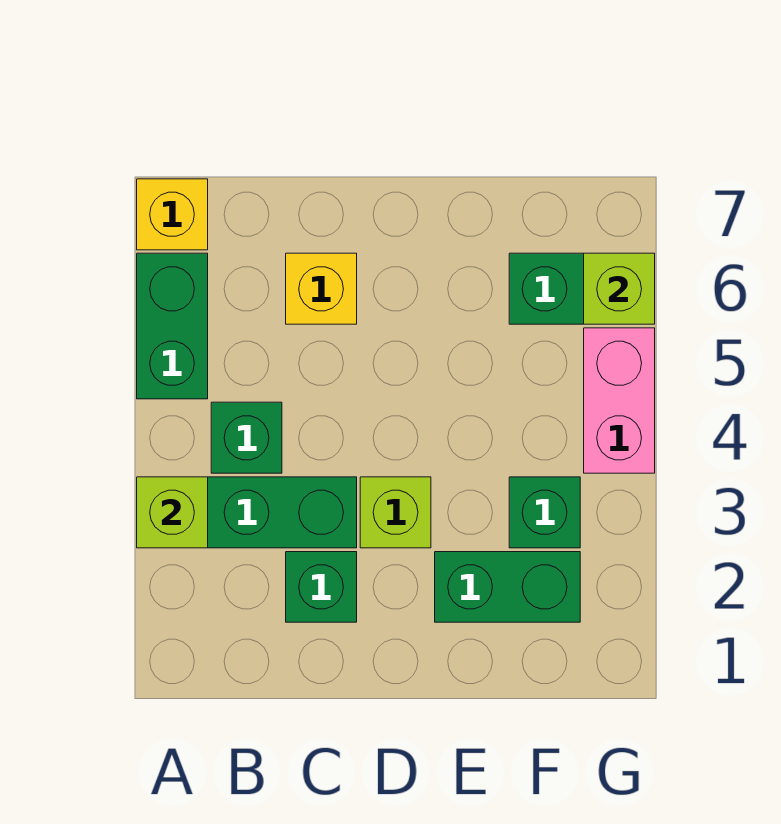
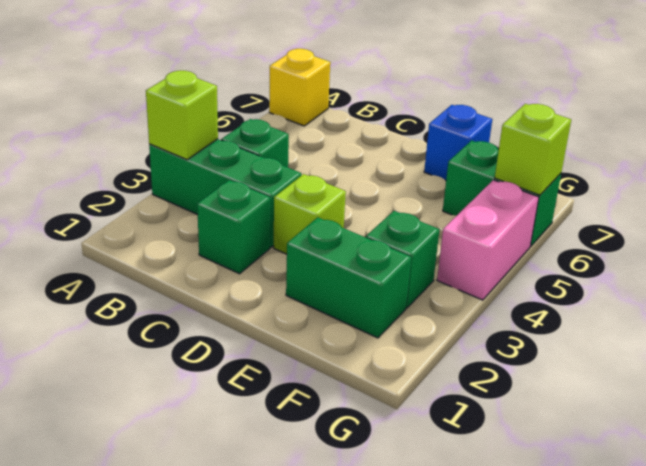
green 1x2 brick [137,253,208,399] -> none
yellow 1x1 brick [286,253,357,324] -> none
none -> blue 1x1 brick [424,105,492,181]

